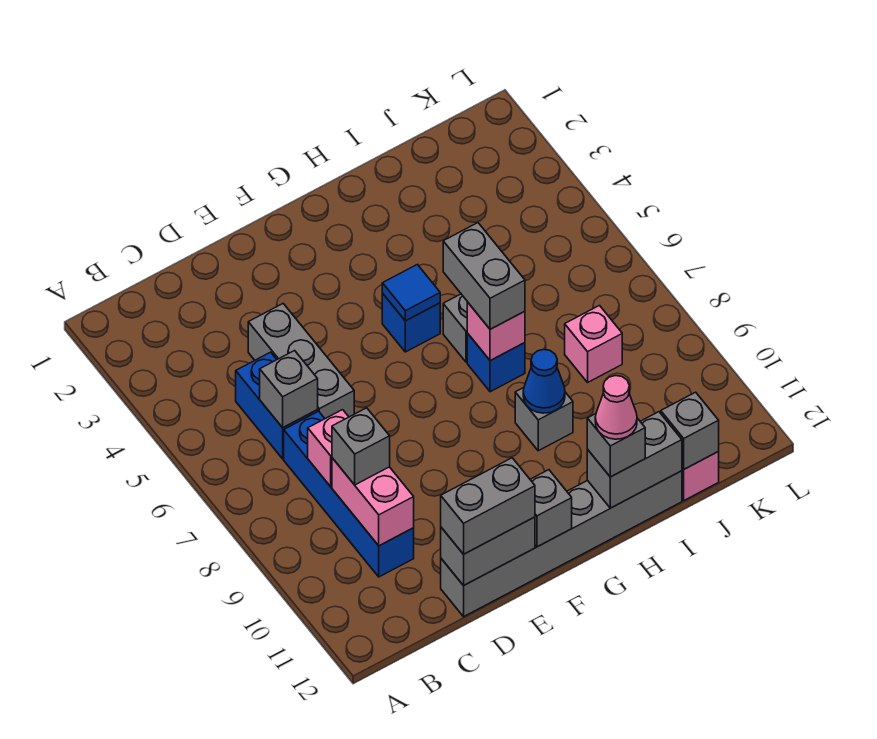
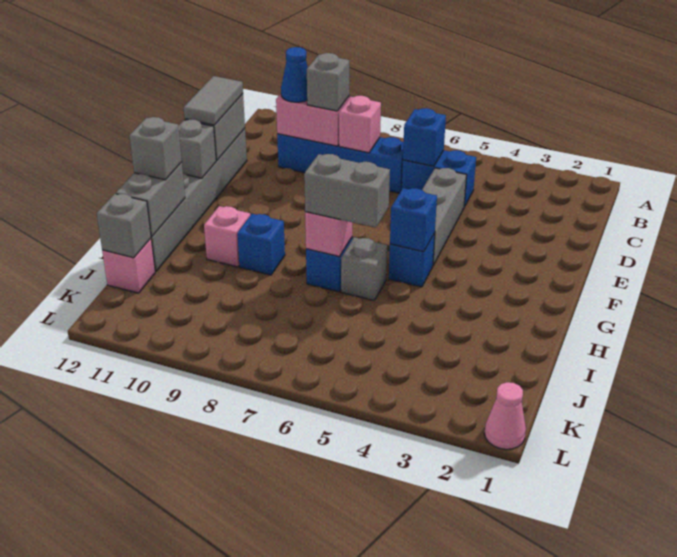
grey 1x1 brick [260,351,318,428] -> blue 1x1 brick [403,108,446,166]
grey 1x3 brick [248,304,354,419] -> grey 1x3 brick turned to [422,168,467,265]
grey 1x2 brick [441,458,535,554] -> grey 1x2 tile [184,76,243,125]
blue 1x1 tile [382,265,440,321] -> blue 1x1 brick [390,188,437,252]
grey 1x1 brick [515,388,573,451] -> blue 1x1 brick [237,214,285,275]
blue 1x1 cone [523,349,565,413] -> blue 1x1 cone moved to [281,47,308,102]
pink 1x1 cone [595,376,637,439] -> pink 1x1 cone moved to [484,382,526,449]
pink 1x1 brick [565,306,622,382] -> pink 1x1 brick moved to [204,206,250,267]

